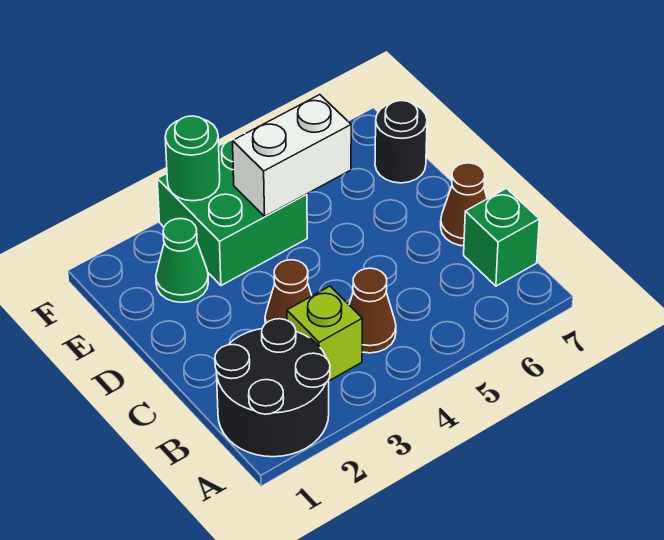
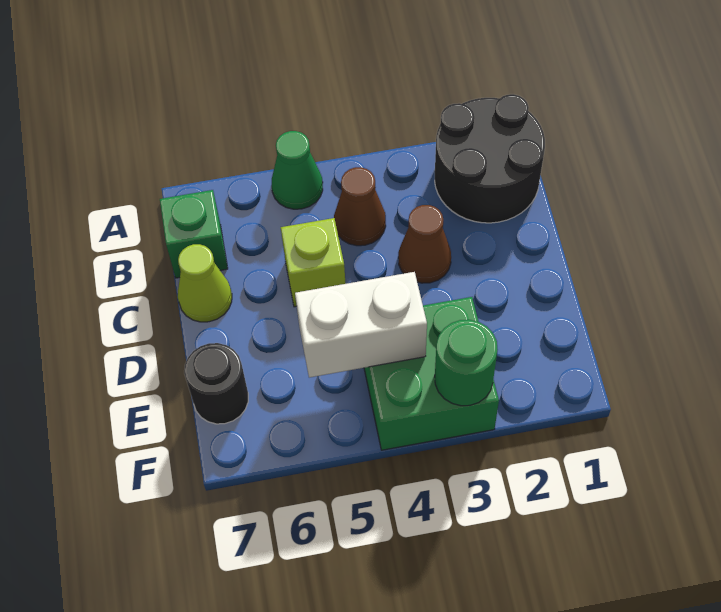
lime 1x1 brick [287,286,362,381] -> lime 1x1 brick moved to [281,218,346,307]
brown 1x1 cone [441,163,487,246] -> lime 1x1 cone [178,244,232,322]
green 1x1 cone [156,218,208,302] -> green 1x1 cone moved to [271,131,323,209]

